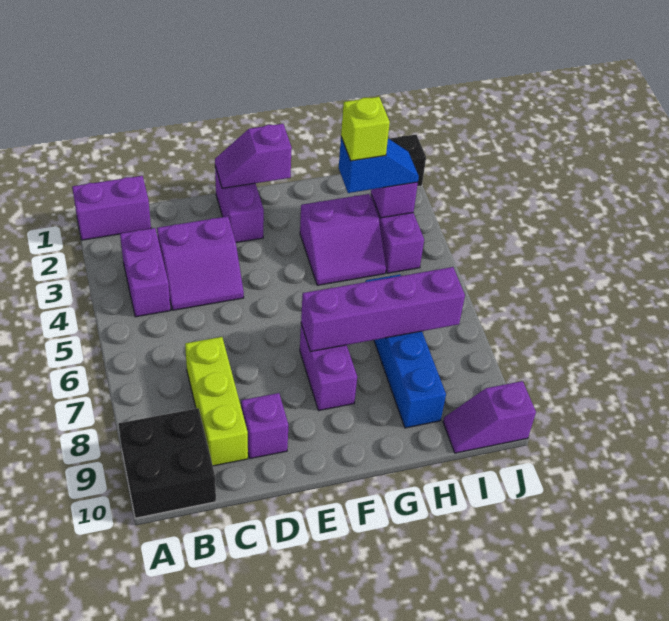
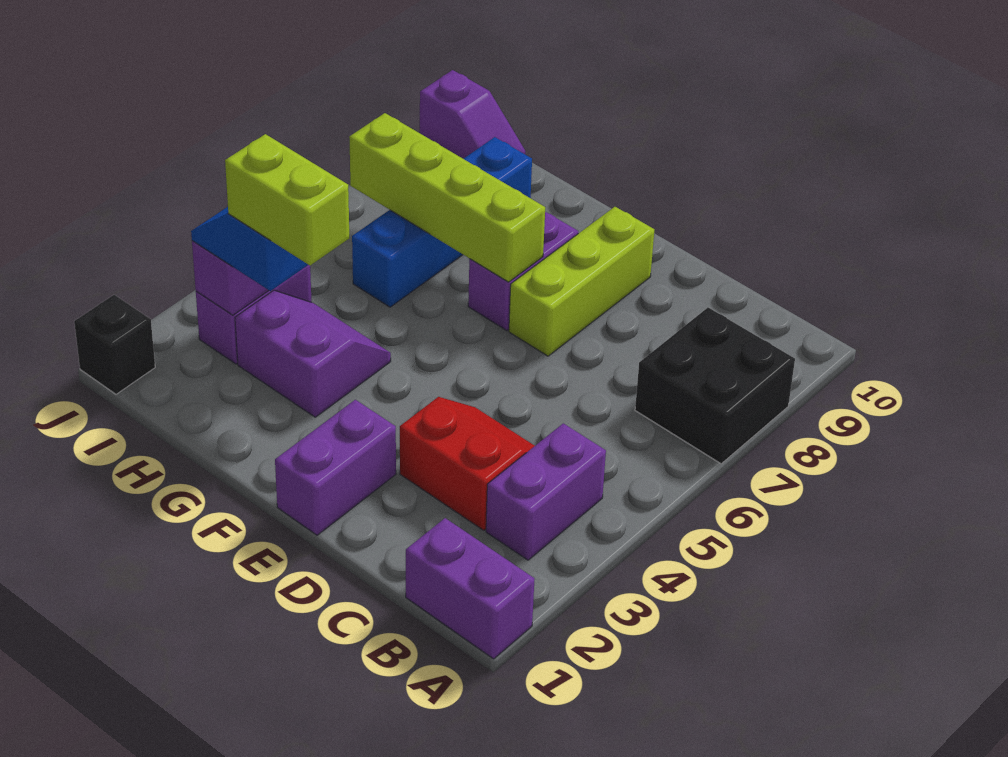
black 2x2 brick [118,408,216,518] -> black 2x2 brick moved to [635,308,795,464]
purple 2x2 slope [157,216,244,310] -> red 2x2 slope [400,397,535,530]
lime 1x3 brick [185,337,248,466] -> lime 1x3 brick moved to [509,207,654,356]
purple 1x1 brick [241,393,288,459] -> none
purple 1x2 slope [215,124,292,188] -> none
purple 1x4 brick [301,267,465,351] -> lime 1x4 brick [349,113,545,282]
lime 1x1 brick [341,97,390,161] -> lime 1x2 brick [225,134,349,265]

